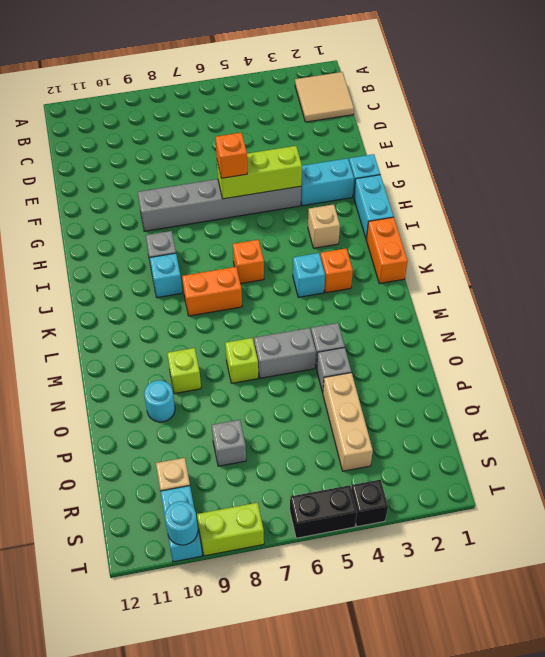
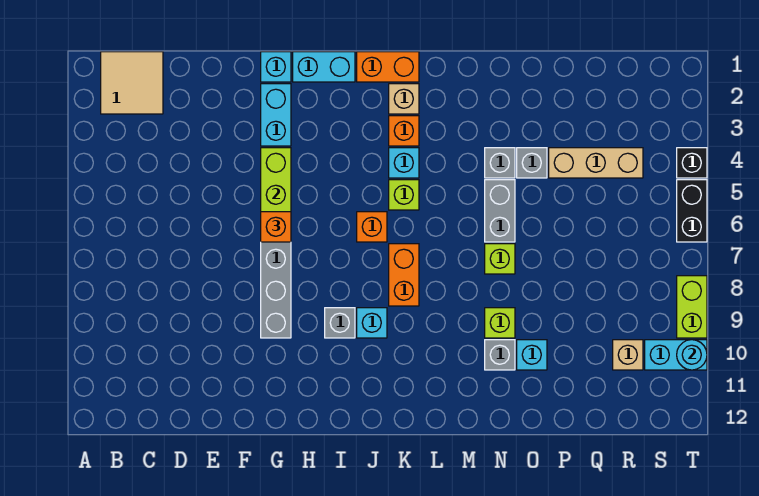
tan 1x1 brick [308,204,340,248] -> tan 1x1 brick moved to [389,84,419,114]
none -> lime 1x1 brick [389,180,419,210]
cyan 1x1 round brick [144,380,175,422] -> cyan 1x1 brick [517,340,547,370]
grey 1x1 brick [212,420,246,466] -> grey 1x1 brick moved to [485,340,515,370]

